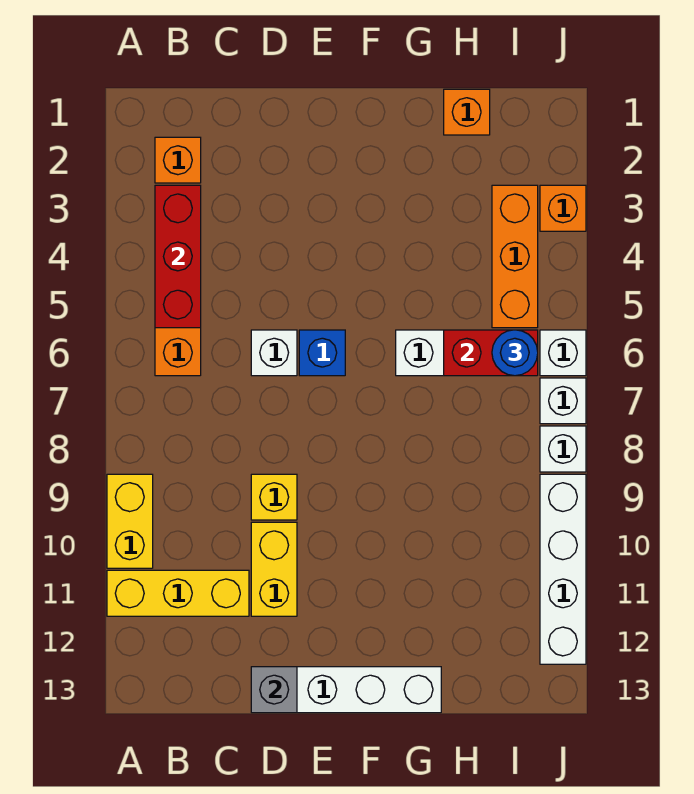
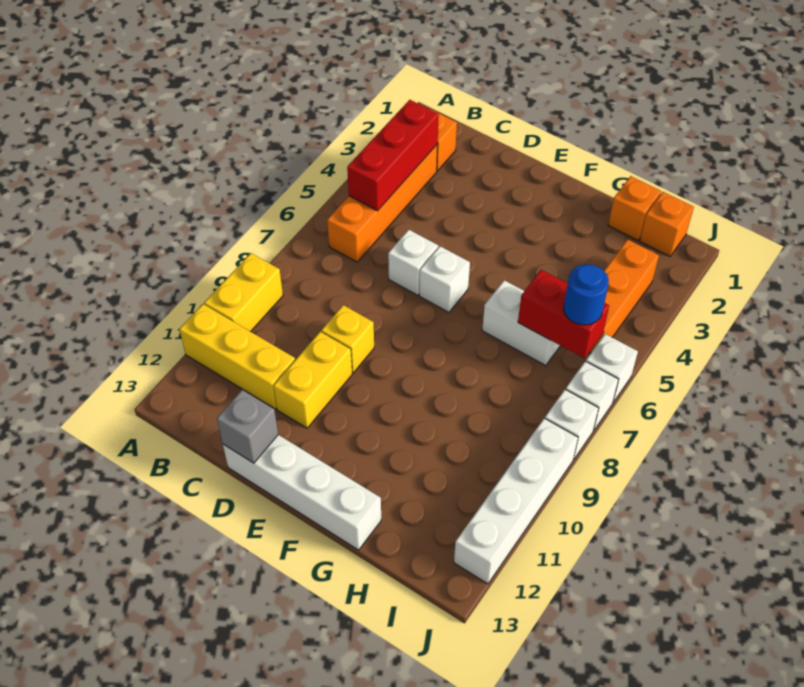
blue 1x1 brick [299,330,345,376] -> white 1x1 brick [419,246,470,312]
orange 1x1 brick [540,185,586,231] -> orange 1x1 brick moved to [640,192,694,256]

